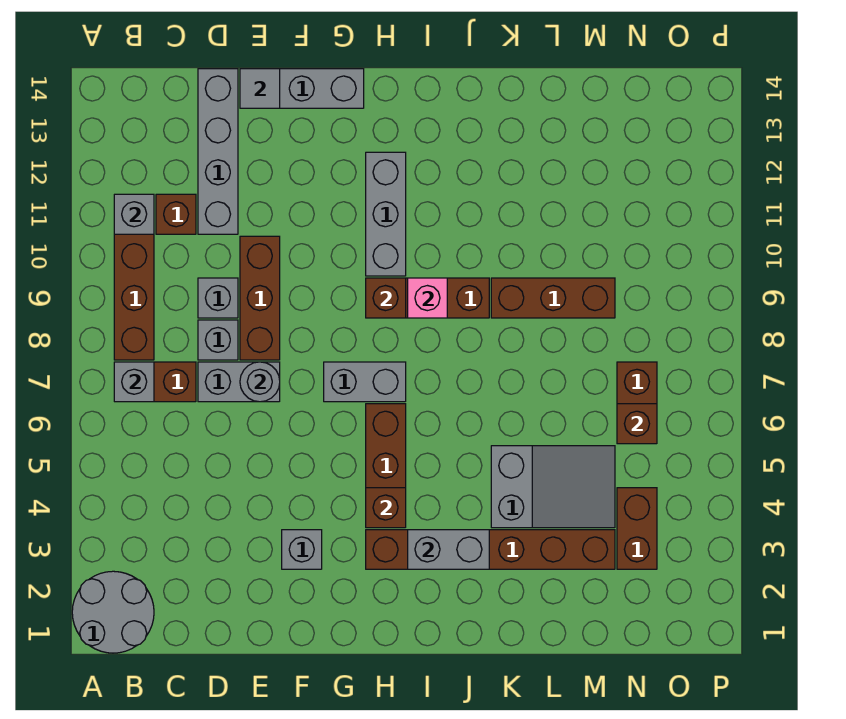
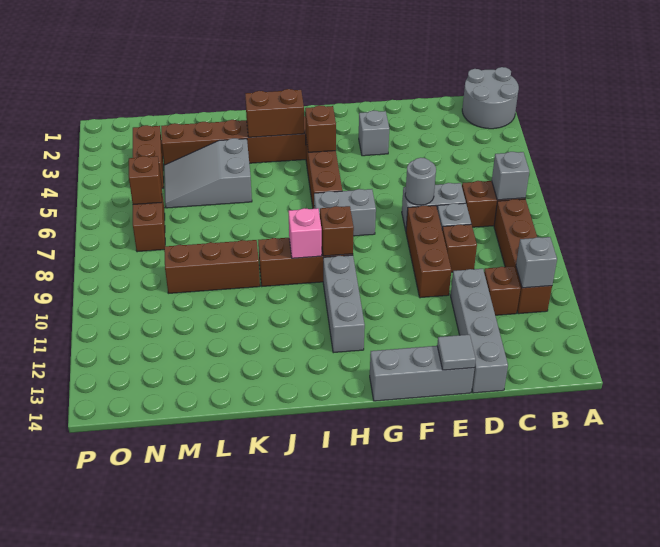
grey 1x1 brick [198,278,238,318] -> brown 1x1 brick [442,224,477,272]
grey 1x2 brick [408,530,489,569] -> brown 1x2 brick [245,89,304,137]

